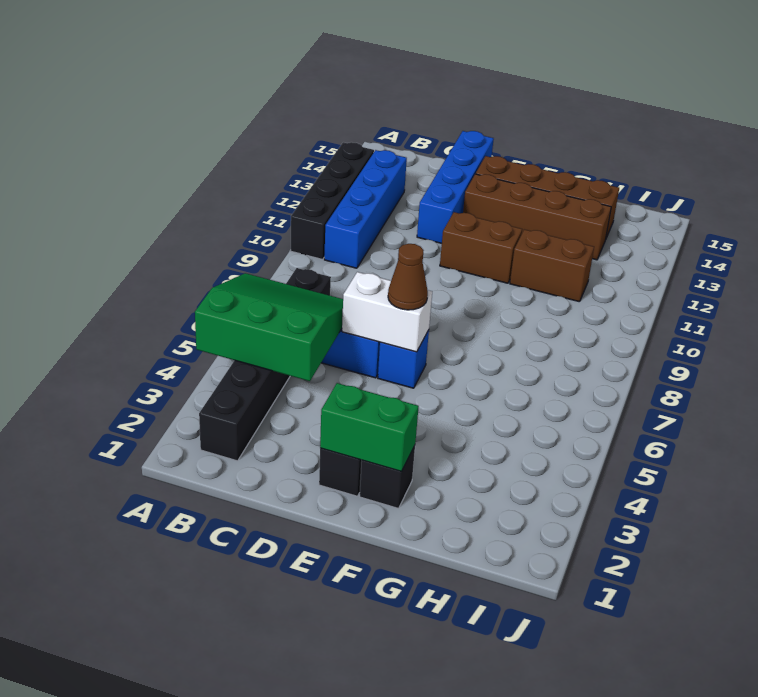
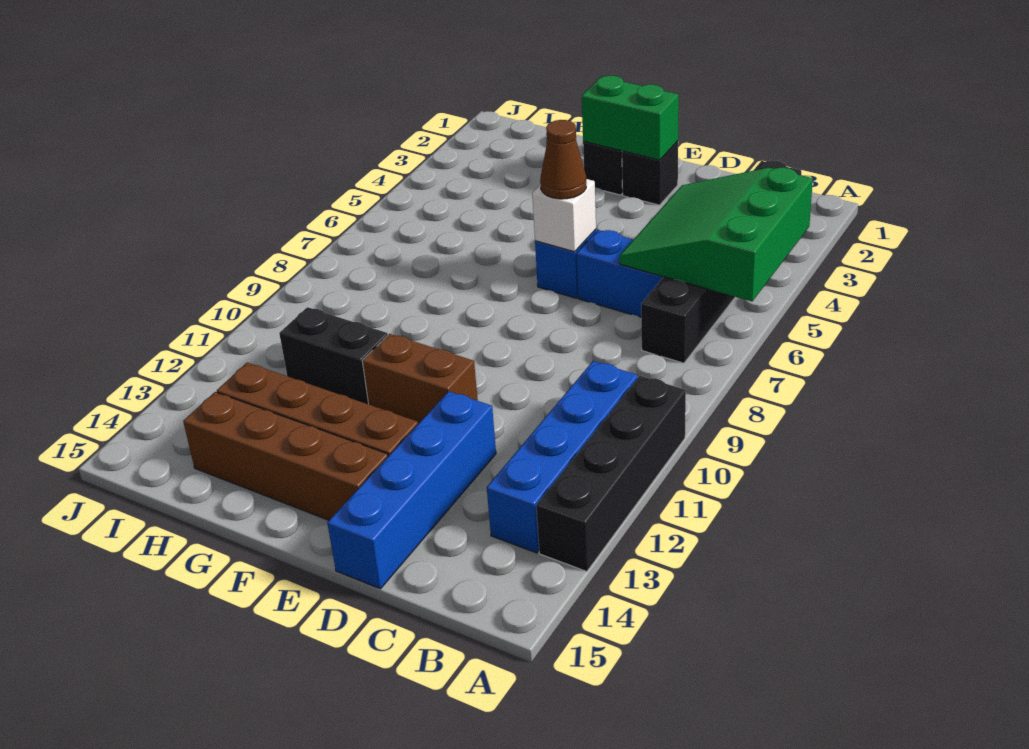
green 3x3 slope [195,273,343,381] -> green 3x3 slope turned to [619,168,813,301]
white 1x2 brick [342,272,432,352] -> white 1x1 brick [532,179,596,252]
brown 1x2 brick [510,229,594,302] -> black 1x2 brick [279,307,388,404]

